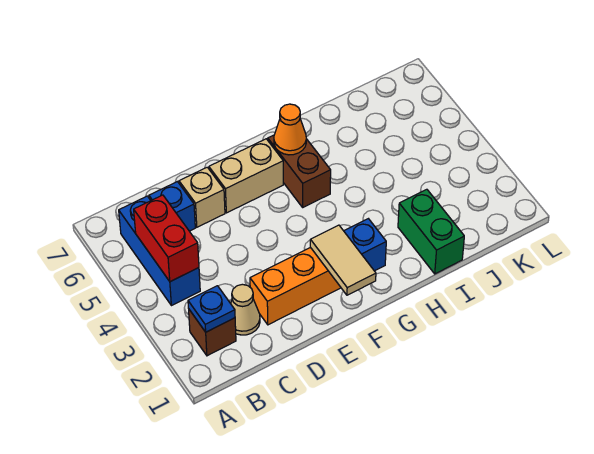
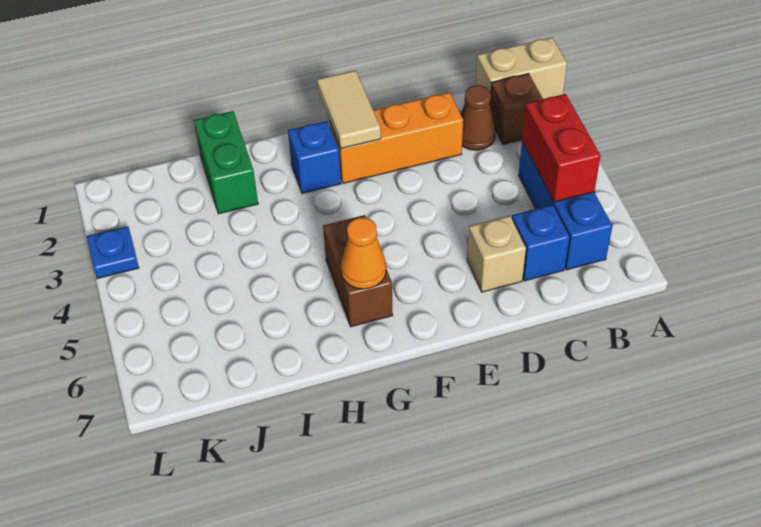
blue 1x1 plate [188,286,235,332] -> blue 1x1 plate moved to [86,226,139,279]
tan 1x1 cone [231,284,260,335] -> brown 1x1 cone [461,85,496,150]
tan 1x2 brick [209,139,283,213] -> tan 1x2 brick moved to [475,37,567,99]

